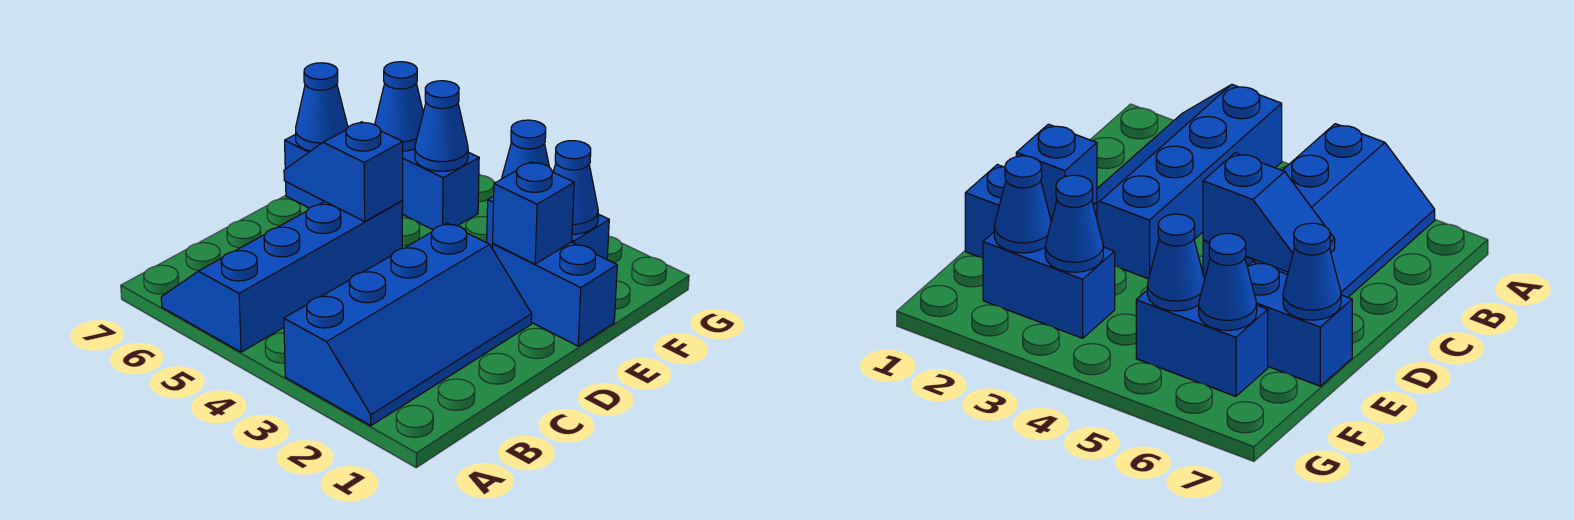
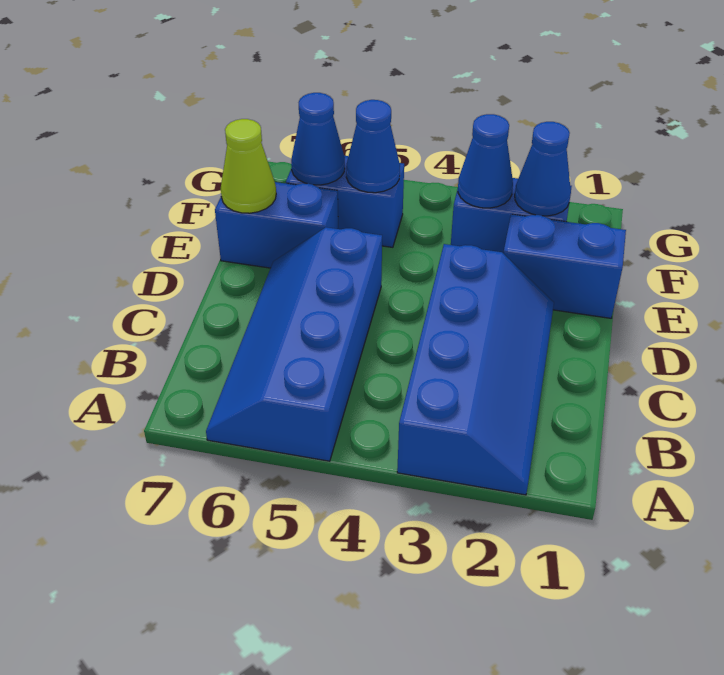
blue 1x2 slope [284,122,403,222] -> none
blue 1x1 brick [493,162,574,264] -> none
blue 1x1 cone [296,63,348,151] -> lime 1x1 cone [221,119,276,213]

